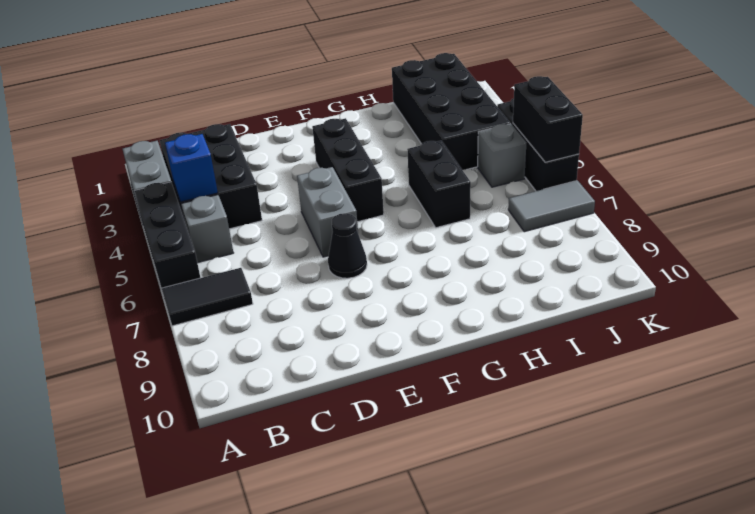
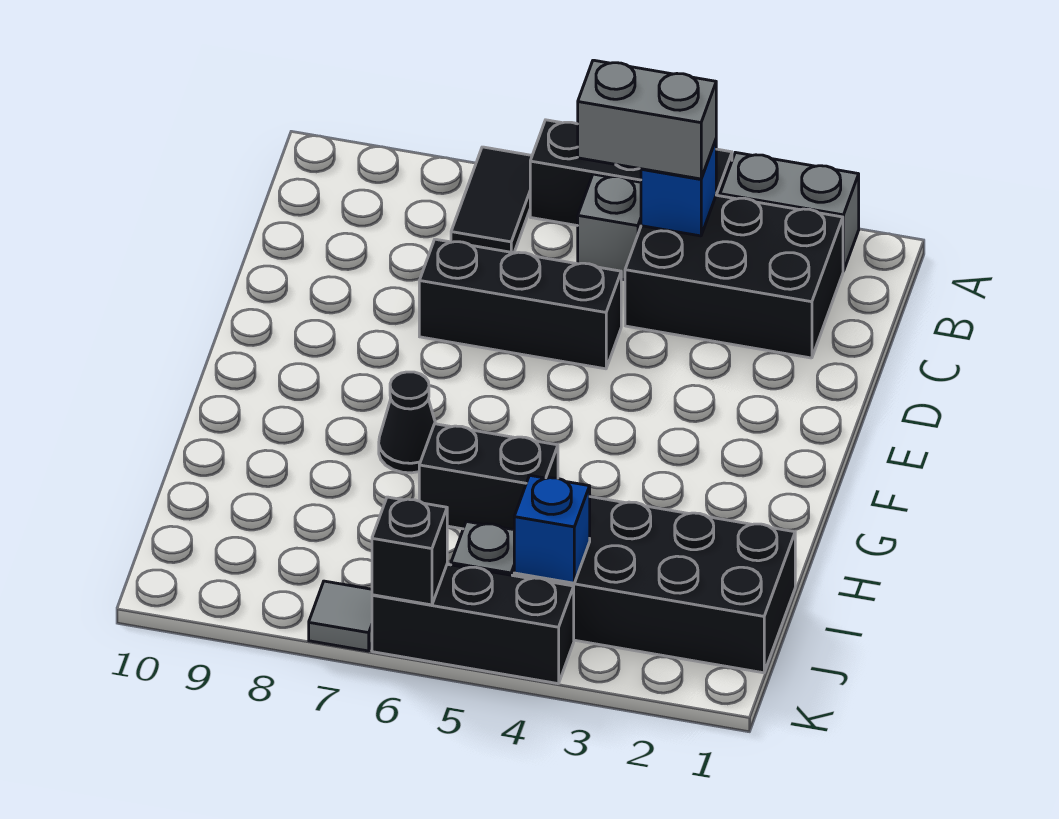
grey 1x2 brick [297,167,358,257] -> grey 1x2 brick moved to [578,60,716,179]
black 1x1 cone [328,213,367,278] -> black 1x1 cone moved to [379,372,436,473]
black 1x3 brick [312,118,384,222] -> black 1x3 brick moved to [419,239,621,369]
none -> blue 1x1 brick [514,475,590,583]
grey 1x2 tile [508,181,595,232] -> grey 1x1 tile [309,581,372,651]
black 1x2 brick [513,76,583,162] -> black 1x1 brick [372,497,447,605]

